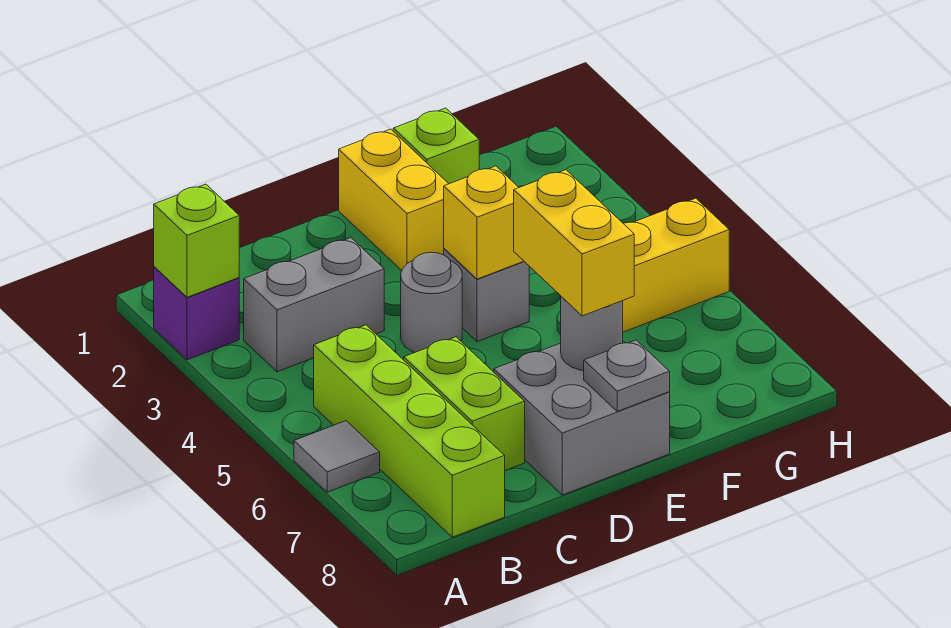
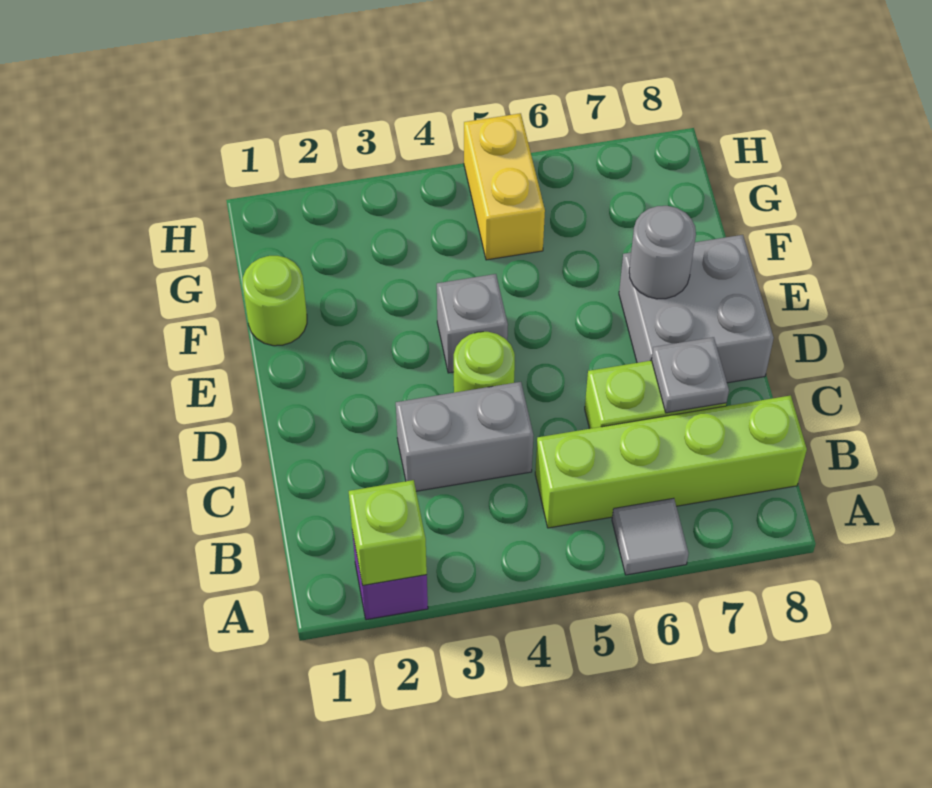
grey 1x2 brick [244,238,384,372] -> grey 1x2 brick turned to [396,382,533,491]
grey 1x1 round brick [401,252,462,353] -> lime 1x1 round brick [454,332,515,393]
yellow 1x2 brick [339,129,448,270] -> none
yellow 1x1 brick [444,166,523,279] -> none
yellow 1x2 brick [514,170,634,316] -> none
grey 1x1 plate [584,340,670,411] -> grey 1x1 plate moved to [652,337,729,413]
lime 1x1 brick [393,108,479,184] -> lime 1x1 round brick [243,256,307,346]

